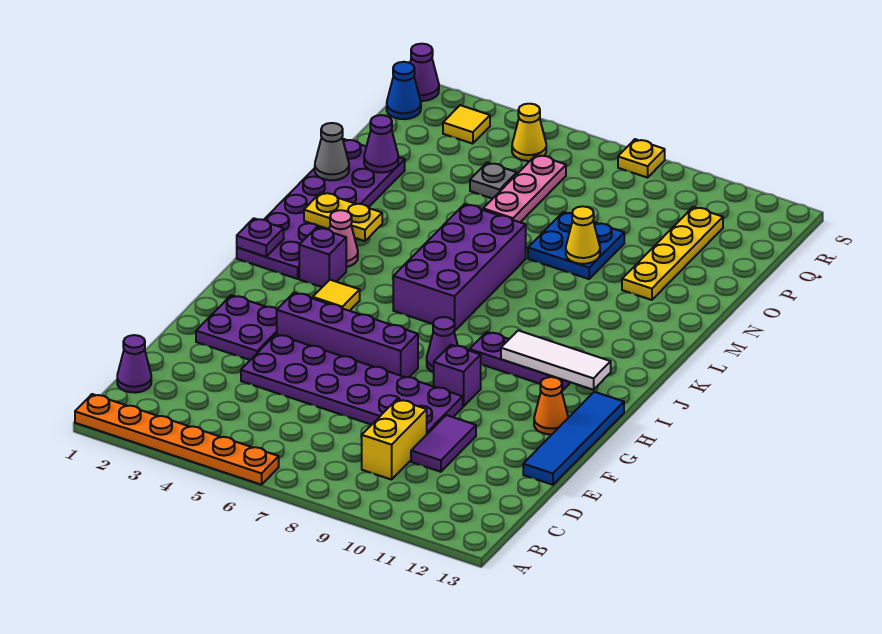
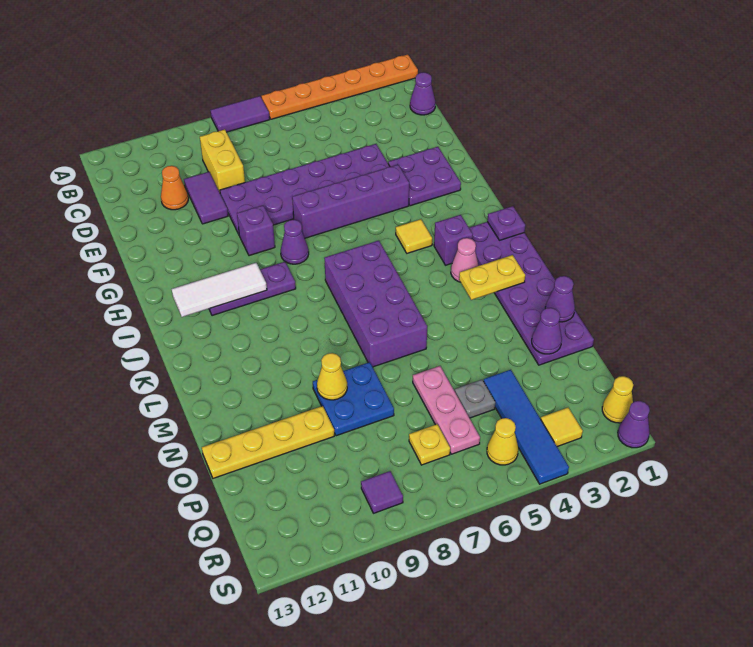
none -> purple 1x2 tile [210,96,270,132]
blue 1x4 tile [523,392,624,485] -> blue 1x4 tile moved to [484,370,569,484]
orange 1x1 cone [534,377,568,434] -> orange 1x1 cone moved to [161,166,188,210]
grey 1x1 cone [315,123,349,180] -> purple 1x1 cone [545,276,575,322]
yellow 1x4 plate [622,207,723,300] -> yellow 1x4 plate turned to [202,406,334,478]
blue 1x1 cone [387,62,421,119] -> yellow 1x1 cone [602,376,633,423]
none -> purple 1x1 tile [361,471,403,513]
yellow 1x1 plate [618,139,665,178] -> yellow 1x1 plate moved to [409,424,450,465]

